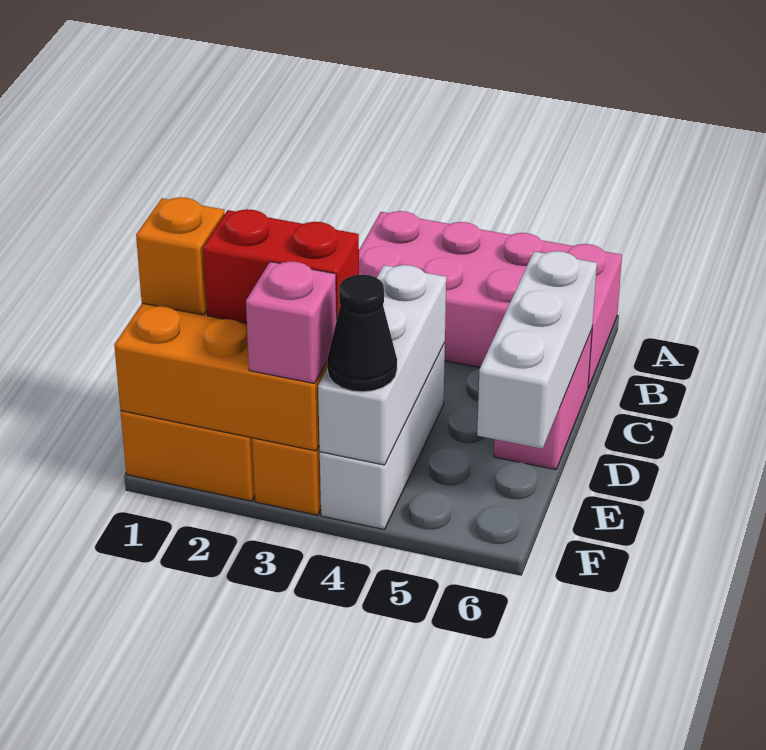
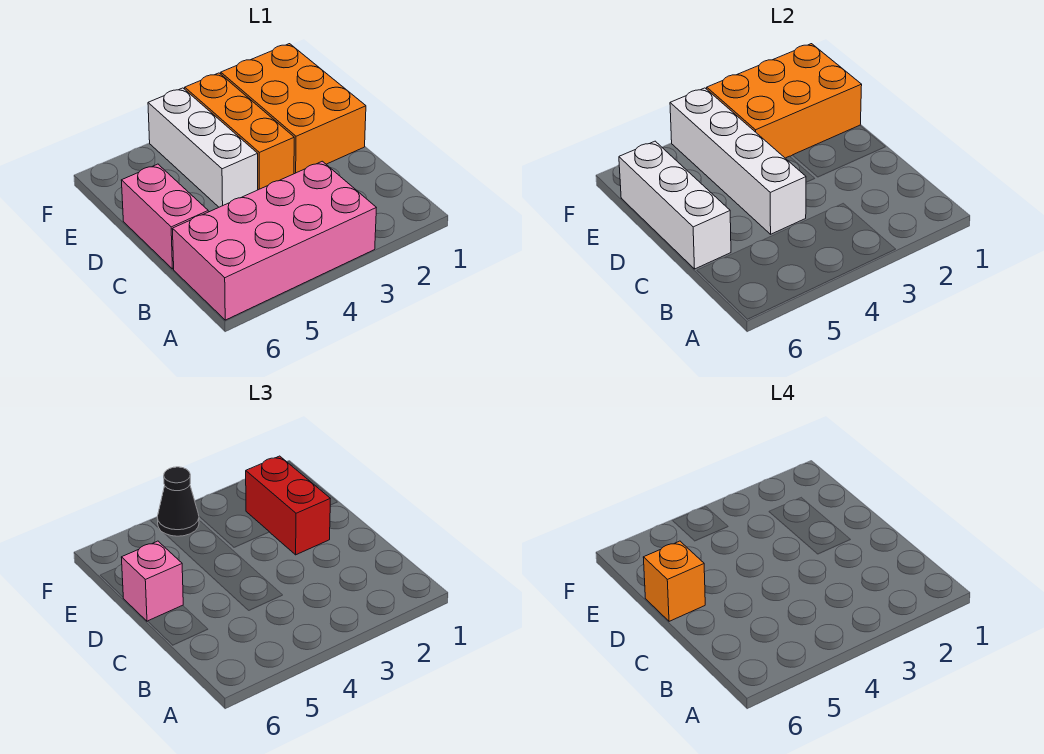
white 1x3 brick [318,265,446,465] -> white 1x4 brick [670,88,806,234]
orange 1x1 brick [136,197,225,315] -> orange 1x1 brick moved to [643,541,705,621]
red 1x2 brick [203,209,359,323] -> red 1x2 brick turned to [246,456,330,555]
pink 1x1 brick [246,261,337,383] -> pink 1x1 brick moved to [121,541,183,621]

